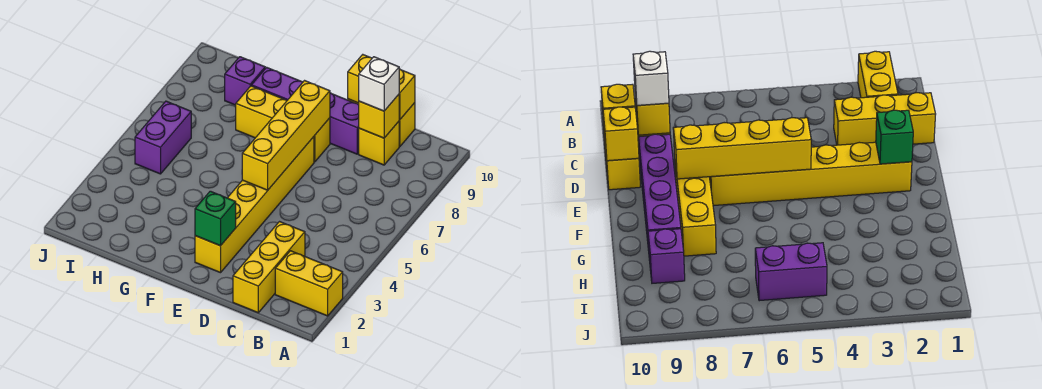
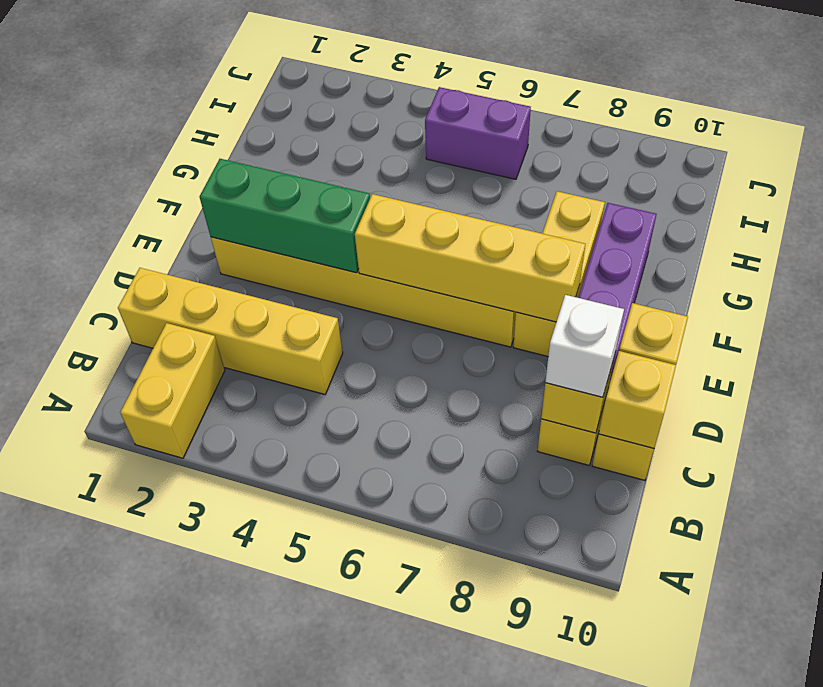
yellow 1x3 brick [233,222,305,313] -> yellow 1x4 brick [118,268,343,394]
green 1x1 brick [195,191,236,246] -> green 1x3 brick [200,159,370,273]
purple 1x1 brick [225,57,265,105] -> none

